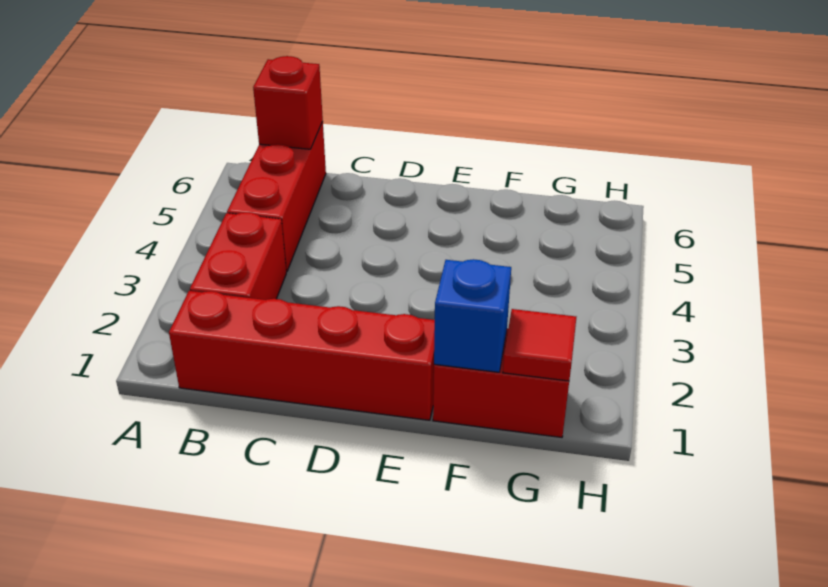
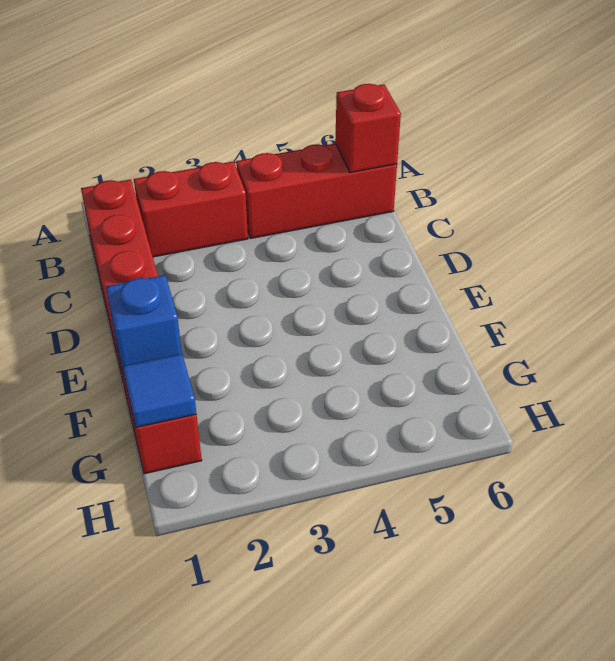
red 1x1 tile [503,309,576,381] -> blue 1x1 tile [122,354,196,427]

